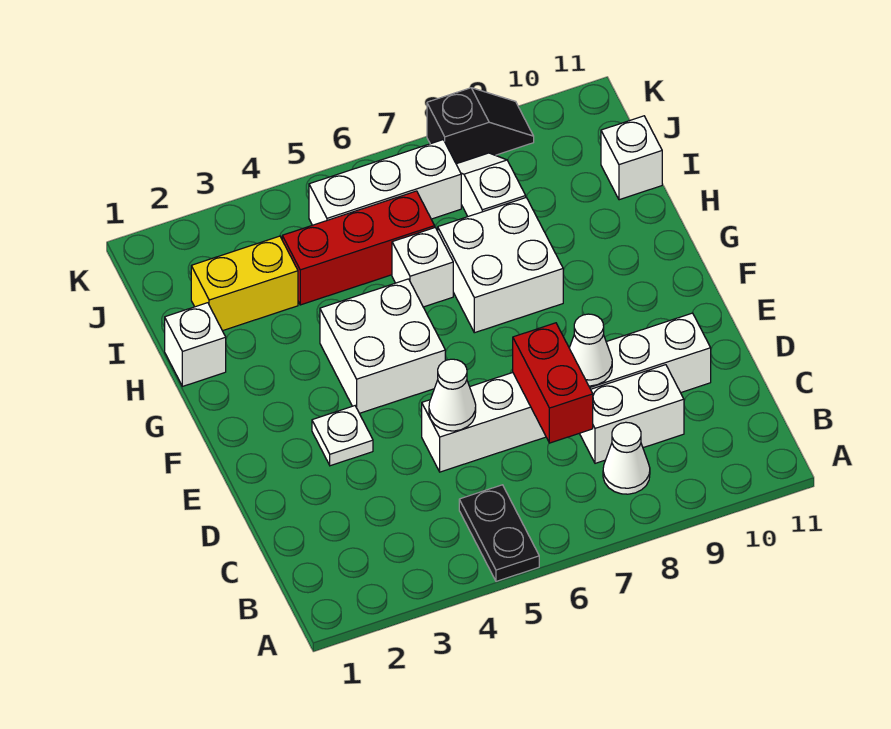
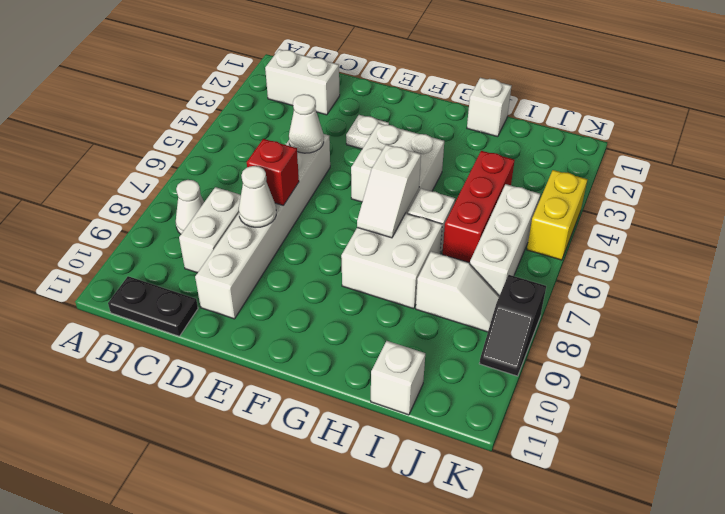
black 1x2 plate [459,485,539,581] -> black 1x2 plate moved to [108,276,198,336]
none -> white 1x2 brick [265,49,340,115]
red 1x2 brick [513,323,593,443] -> red 1x1 brick [247,139,299,205]
none -> white 1x2 slope [357,144,421,238]
yellow 1x2 brick [191,236,298,331] -> yellow 1x2 brick moved to [527,170,588,260]

